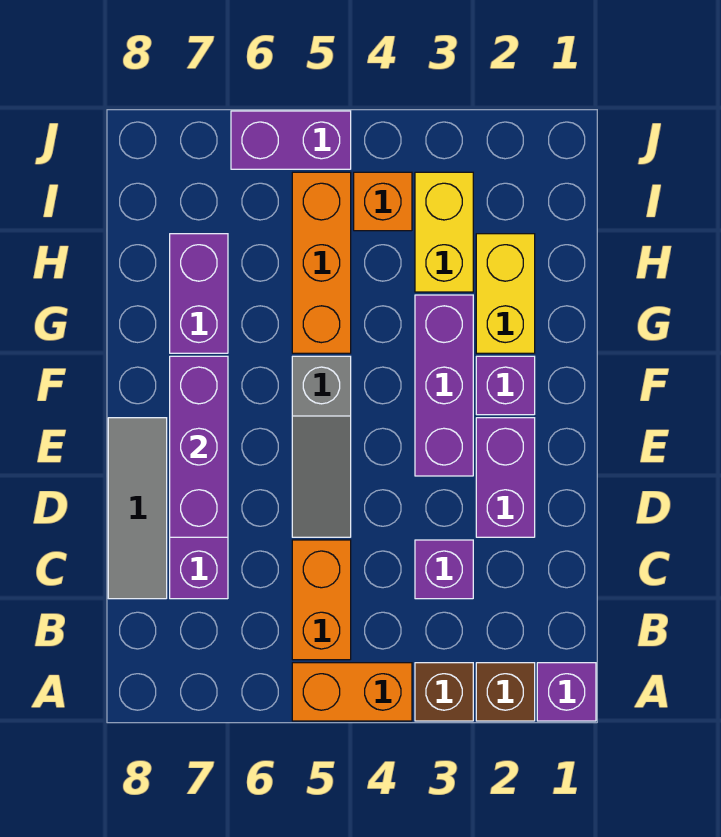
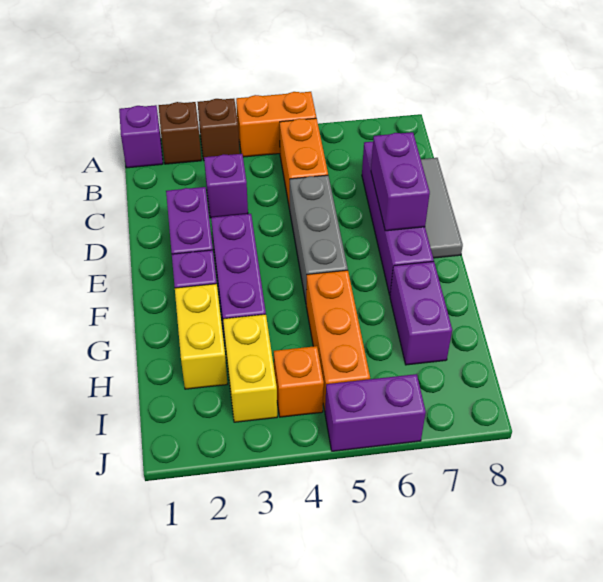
grey 1x3 slope [292,356,351,537] -> grey 1x3 brick [290,175,348,302]
purple 1x3 brick [170,356,228,537] -> purple 1x2 brick [371,132,430,231]

